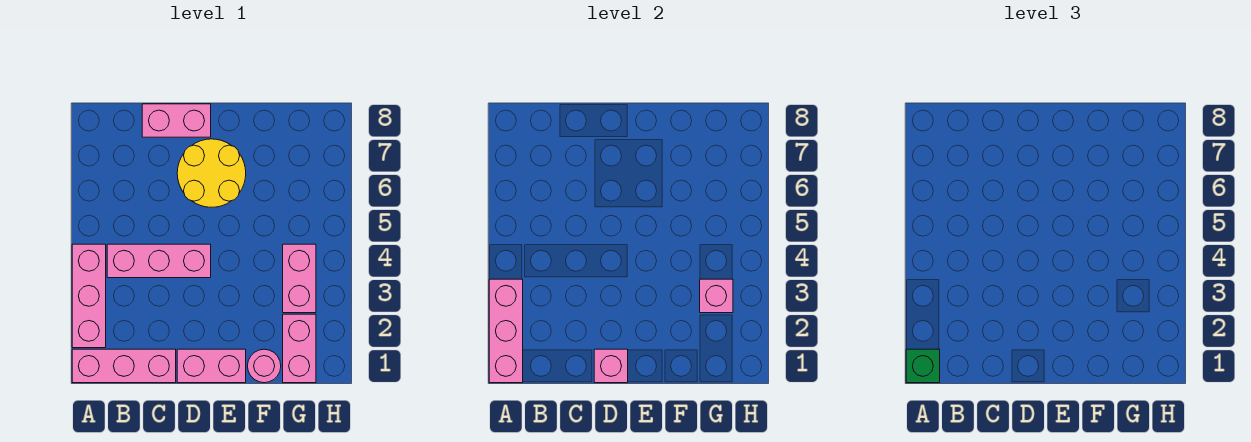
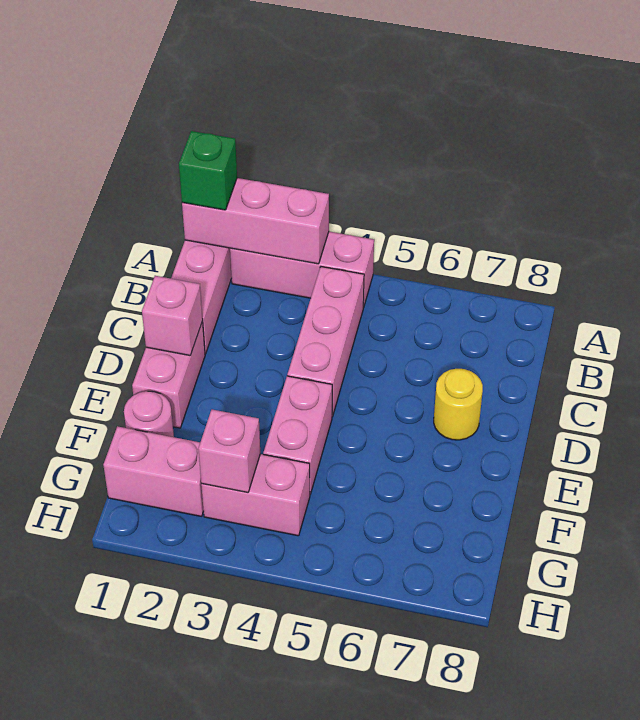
pink 1x2 brick [142,104,211,137] -> pink 1x2 brick moved to [263,376,332,494]
yellow 2x2 round brick [177,139,246,207] -> yellow 1x1 round brick [434,369,483,440]

